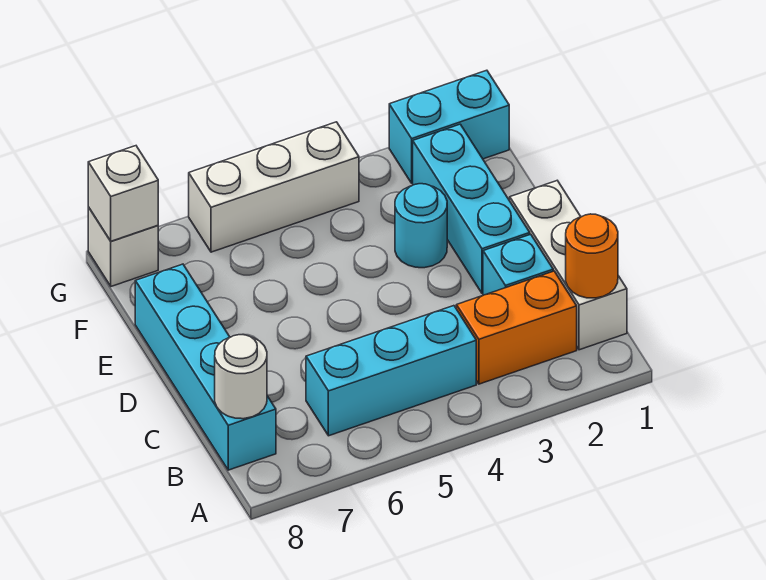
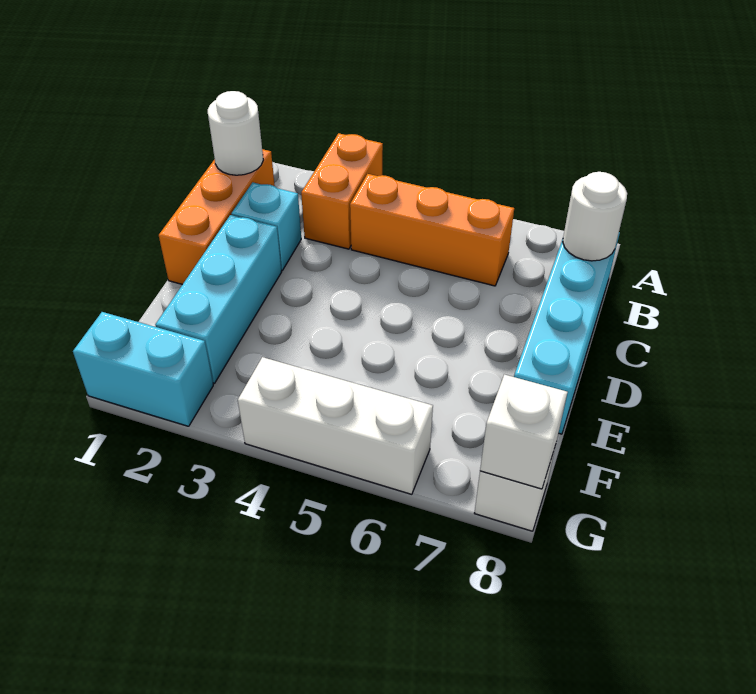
white 1x3 brick [510,181,627,350] -> orange 1x3 brick [159,149,275,285]
orange 1x1 round brick [566,214,618,298] -> white 1x1 round brick [208,91,263,175]
orange 1x2 brick [456,271,577,384] -> orange 1x2 brick turned to [301,133,383,249]
cyan 1x3 brick [306,306,476,436] -> orange 1x3 brick [350,174,514,286]
cyan 1x1 round brick [395,184,447,268] -> none

